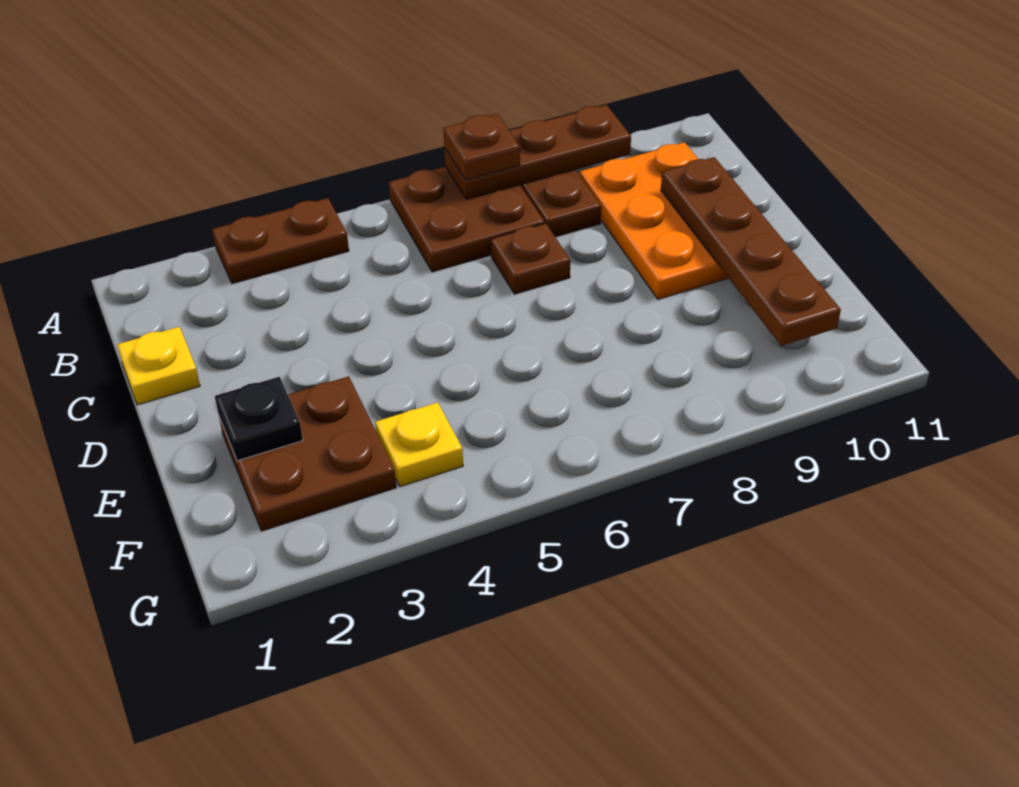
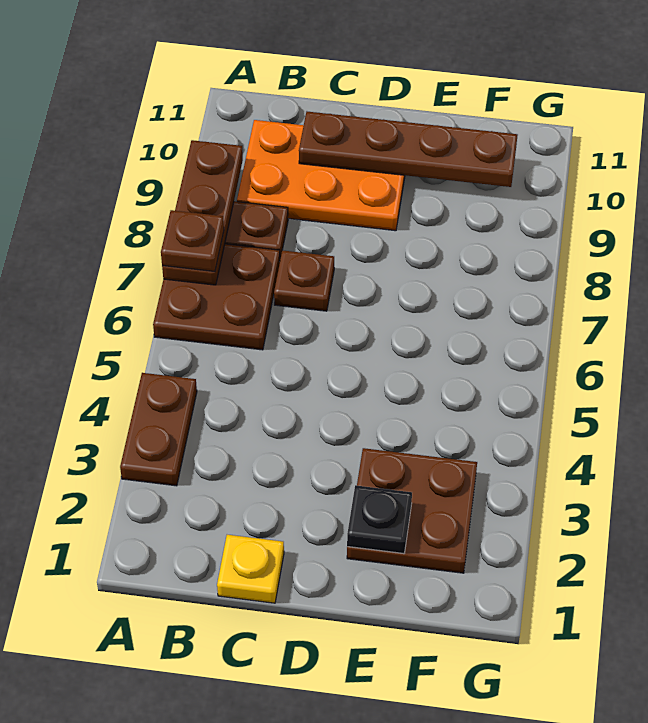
yellow 1x1 plate [375,402,463,487] -> none

